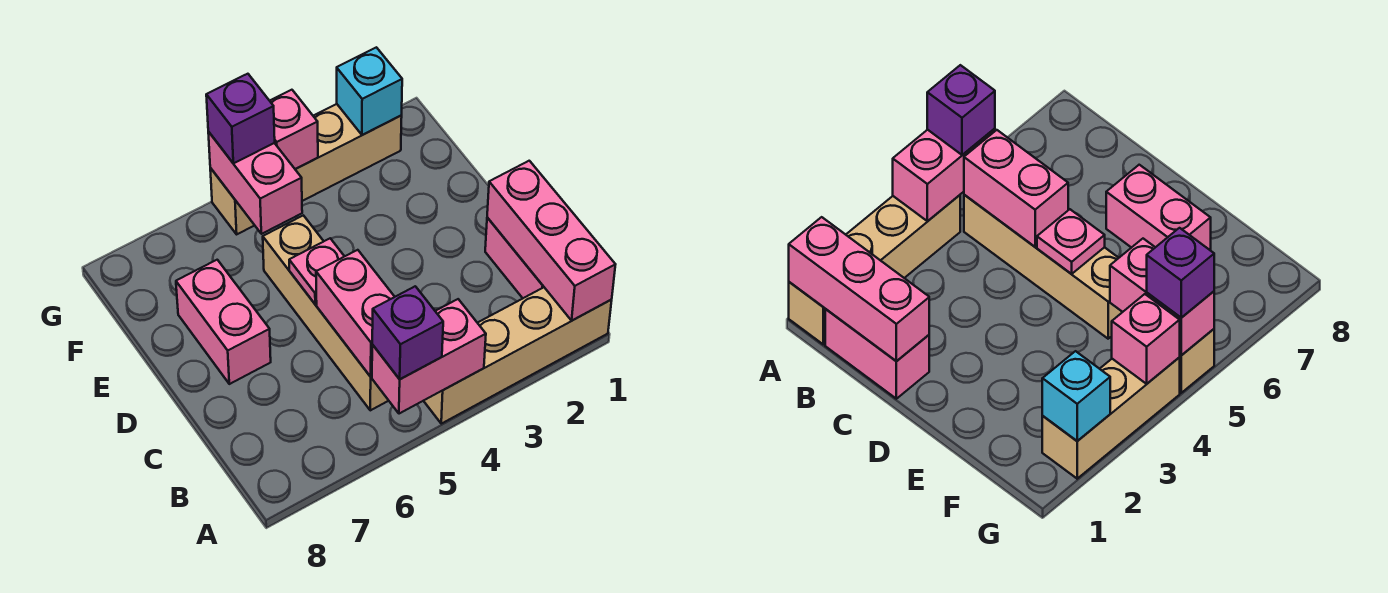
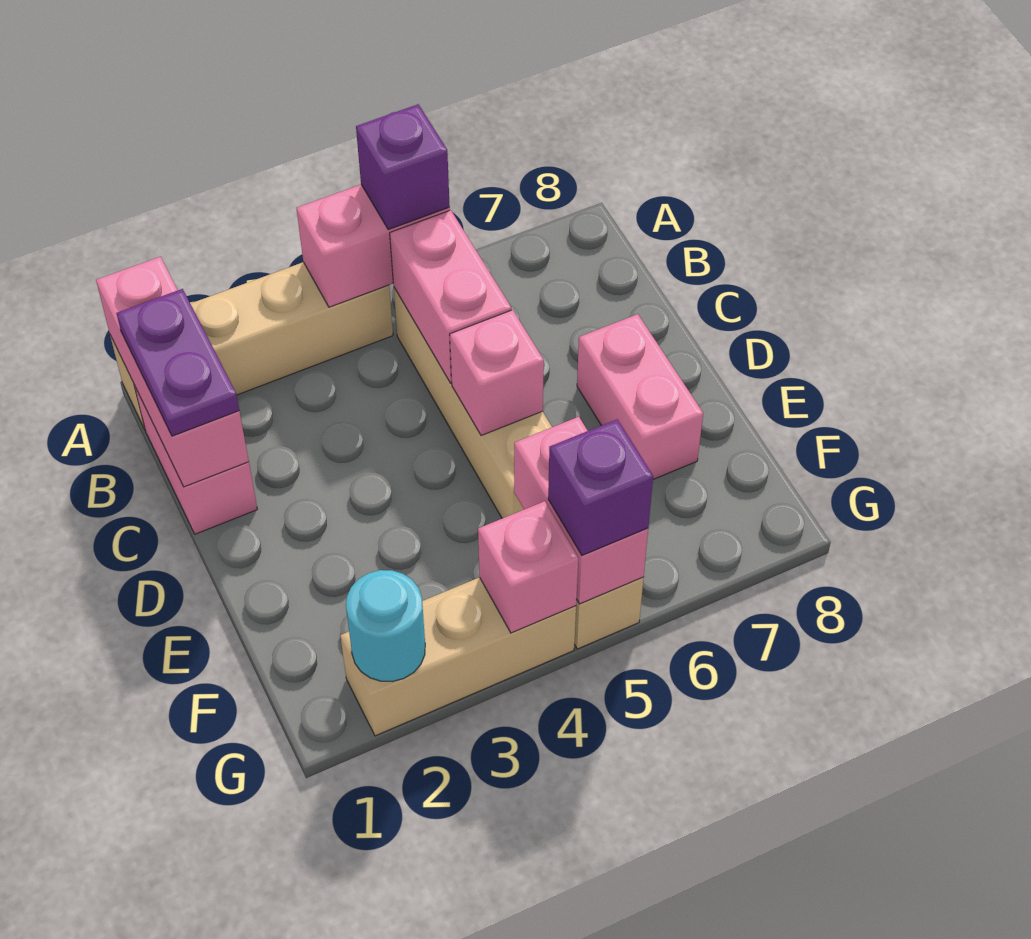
none -> purple 1x2 plate [116,289,239,436]
pink 1x1 plate [289,238,344,304] -> pink 1x1 brick [450,310,544,436]
cyan 1x1 brick [337,47,402,135] -> cyan 1x1 round brick [346,570,425,681]

